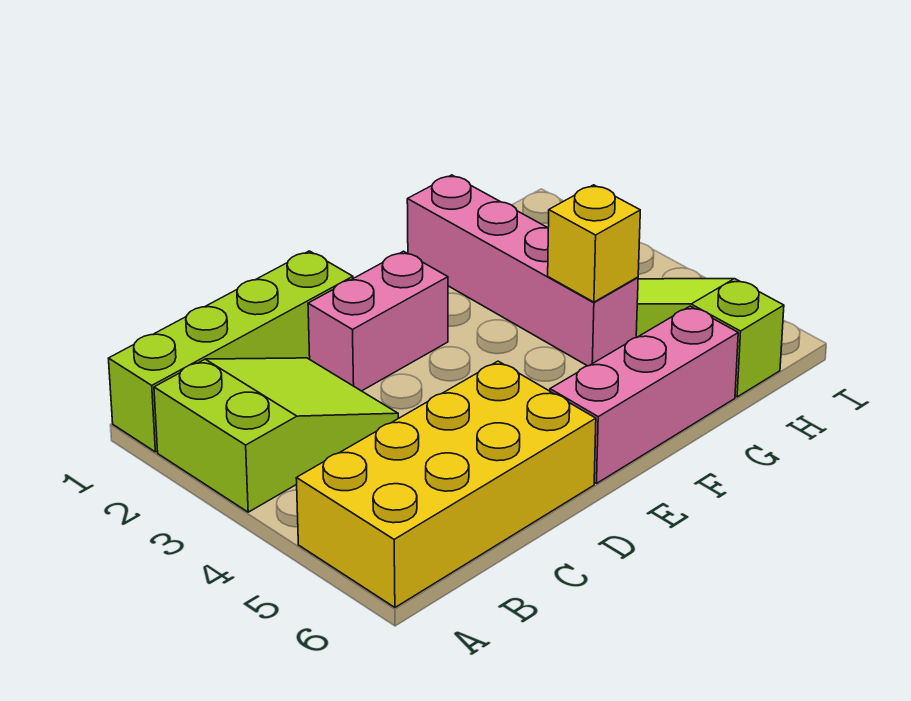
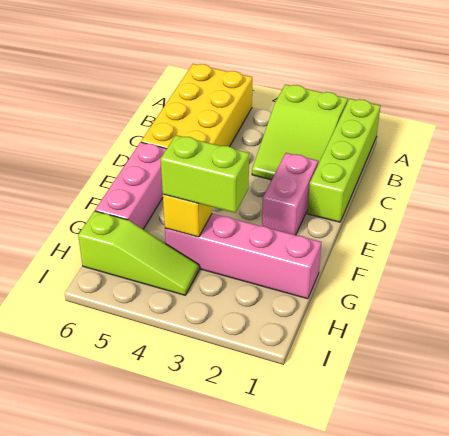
none -> lime 1x2 brick [161,135,249,213]

